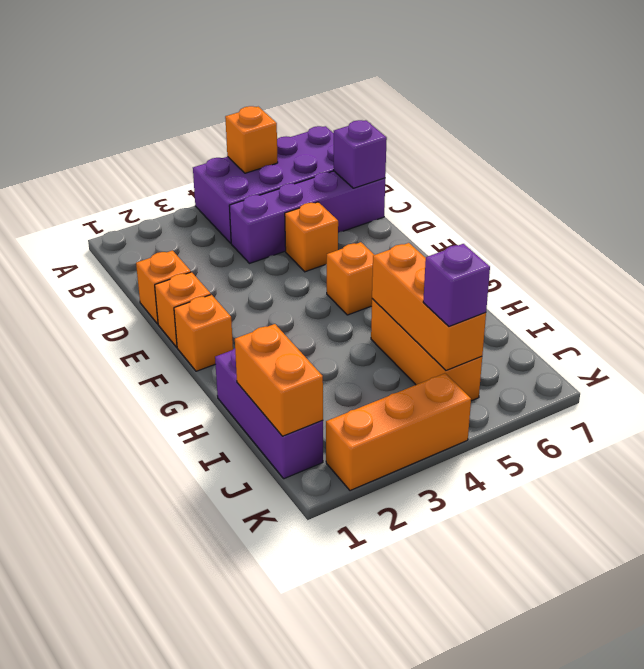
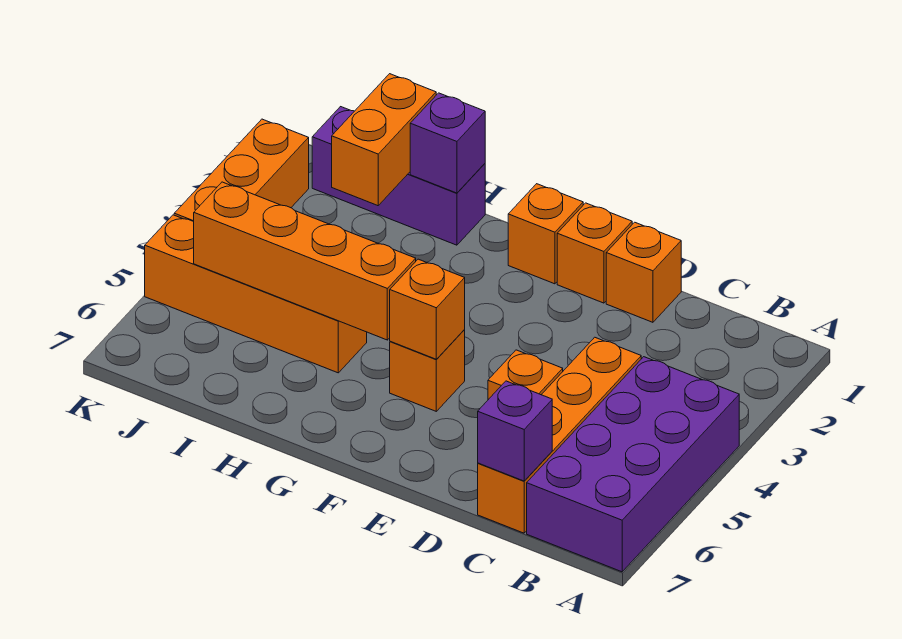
orange 1x1 brick [225,106,278,173] -> orange 1x1 brick moved to [390,259,465,359]
purple 1x4 brick [229,171,385,263] -> orange 1x4 brick [478,337,641,533]
orange 1x3 brick [371,299,482,401] -> orange 1x4 brick [145,215,367,373]
orange 1x3 brick [372,243,486,370] -> orange 1x4 brick [194,182,416,340]
orange 1x2 brick [235,324,323,436] -> orange 1x2 brick turned to [332,74,436,206]
purple 1x1 brick [423,244,490,326] -> purple 1x1 brick moved to [410,93,485,193]

